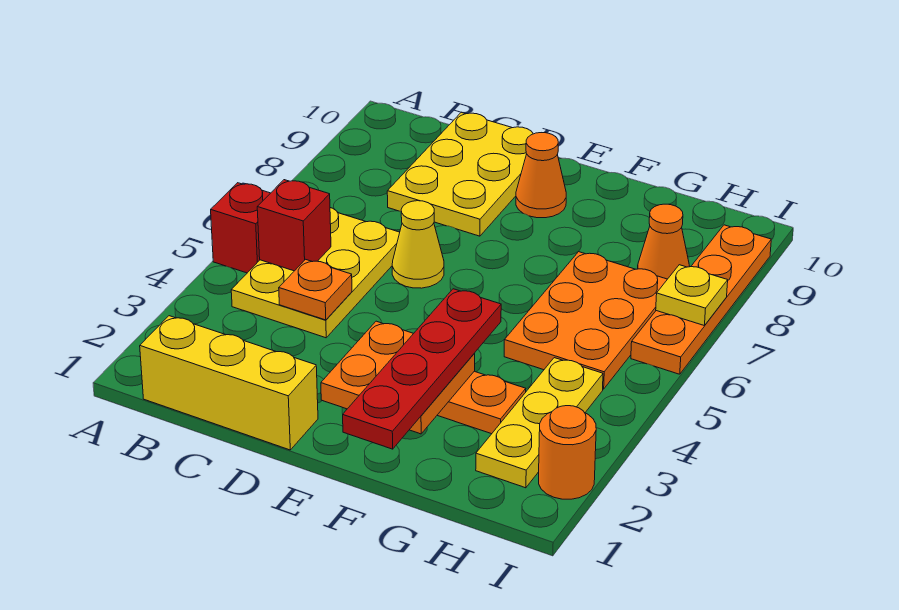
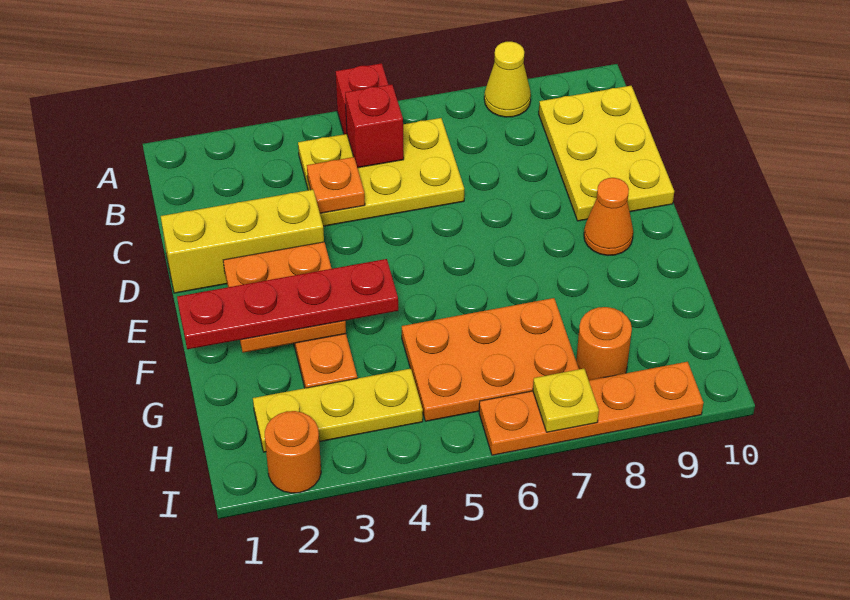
yellow 1x3 brick [140,316,318,450] -> yellow 1x3 brick turned to [161,190,324,293]
yellow 2x3 plate [387,112,533,236] -> yellow 2x3 plate turned to [539,86,674,221]
yellow 1x1 cone [392,201,444,288] -> yellow 1x1 cone moved to [484,42,531,117]
orange 1x1 cone [638,204,690,279] -> orange 1x1 round brick [576,307,632,380]

